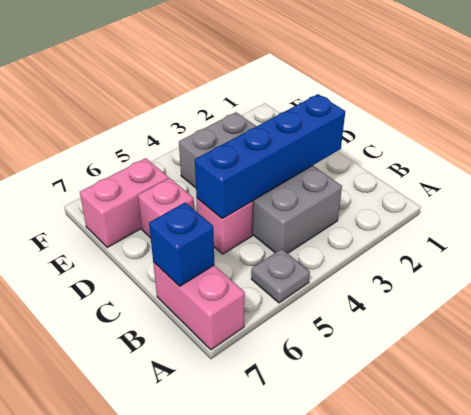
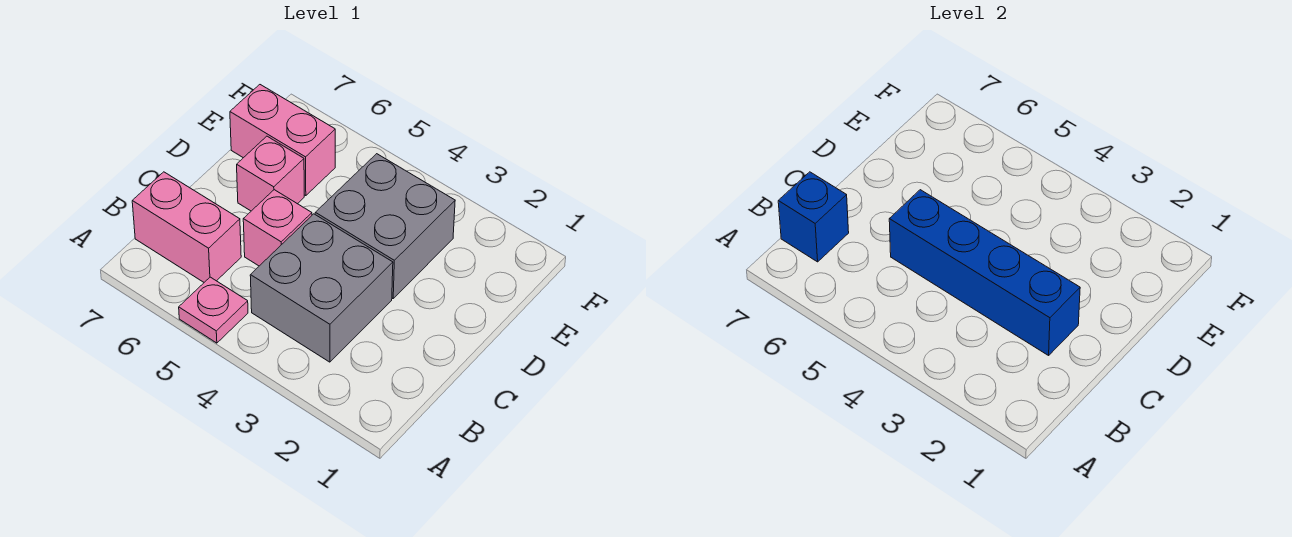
grey 1x1 plate [251,249,310,303] -> pink 1x1 plate [179,277,248,343]
pink 1x2 brick [153,262,245,350] -> pink 1x2 brick turned to [132,172,241,282]

